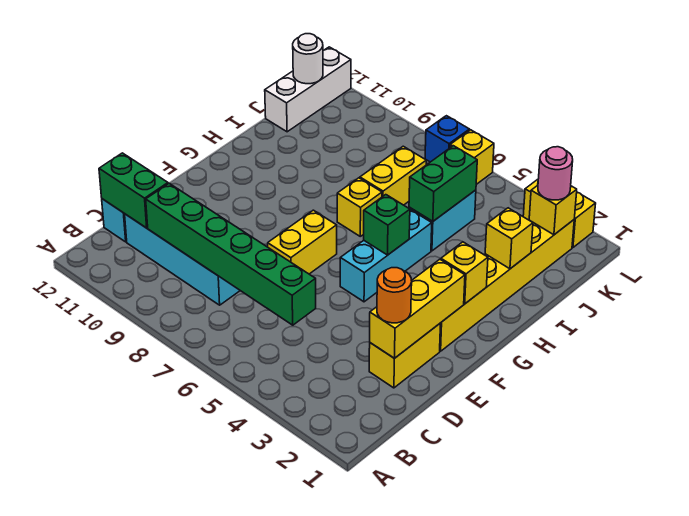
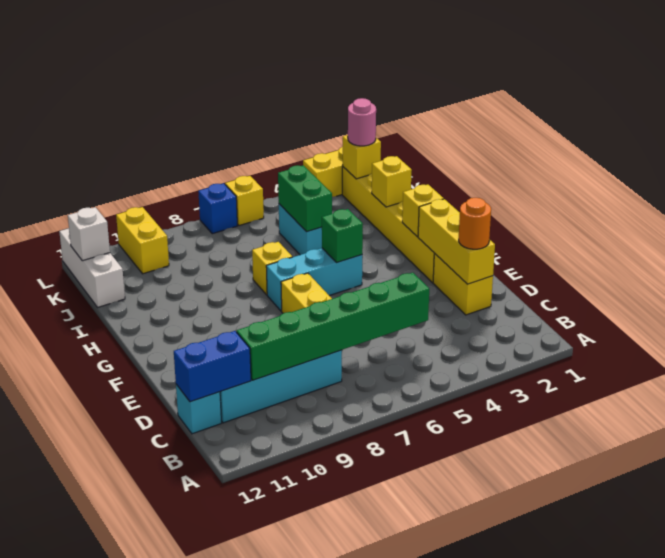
green 1x2 brick [99,153,168,228] -> blue 1x2 brick [174,331,251,402]
cyan 1x3 brick [340,210,432,302] -> cyan 1x3 brick turned to [266,248,362,311]
yellow 1x2 brick [360,146,426,205] -> yellow 1x2 brick moved to [116,207,169,274]
white 1x1 round brick [293,34,323,84] -> white 1x1 brick [68,207,110,261]

